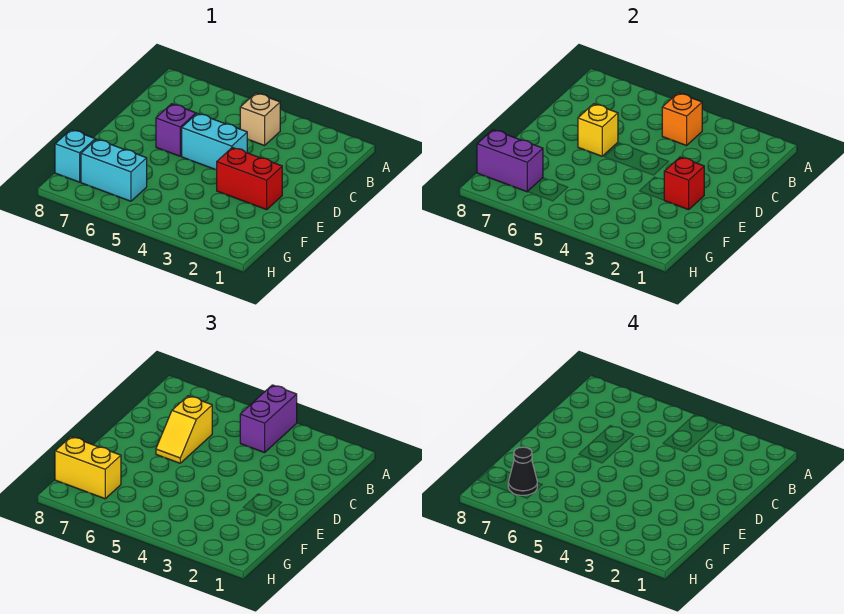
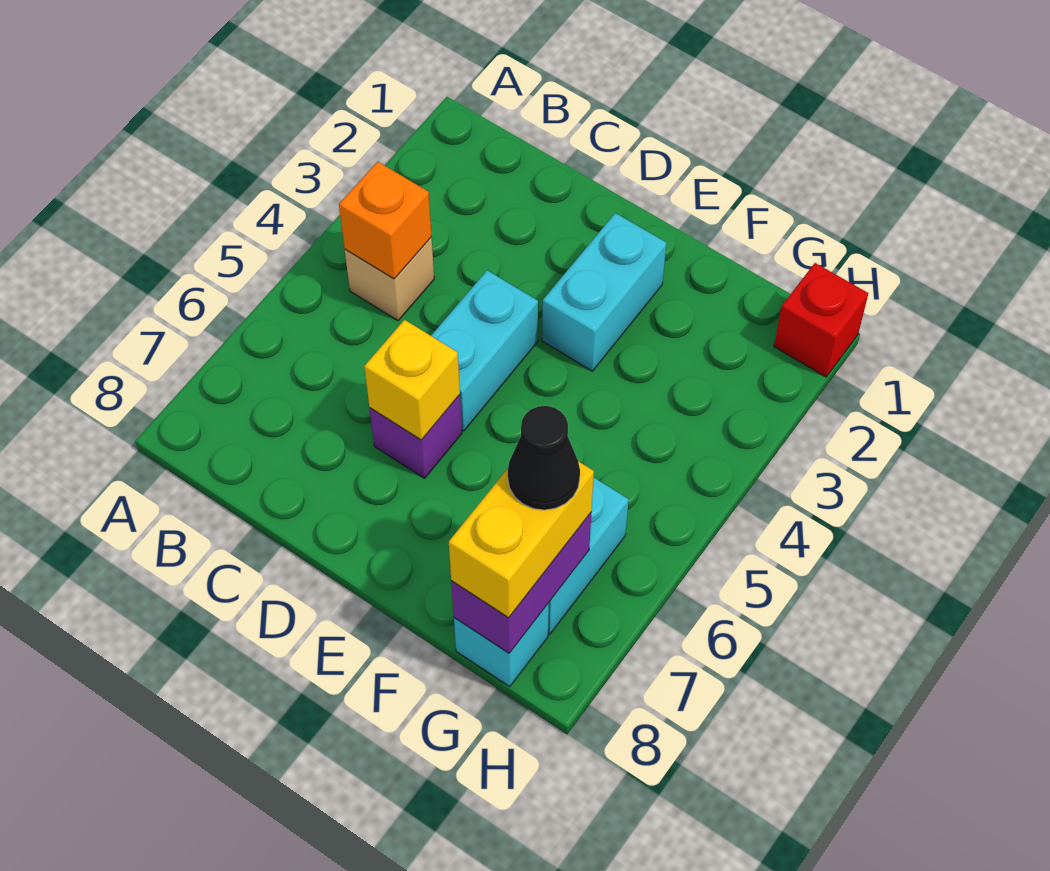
purple 1x2 brick [240,385,297,453] -> none
yellow 1x2 slope [156,396,212,463] -> none
red 1x2 brick [217,147,282,210] -> cyan 1x2 brick [542,213,667,371]
red 1x1 brick [664,157,704,210] -> red 1x1 brick moved to [774,263,868,377]

